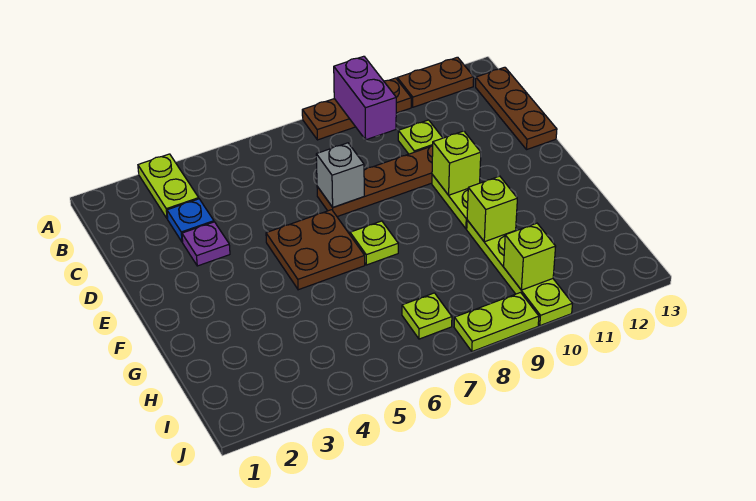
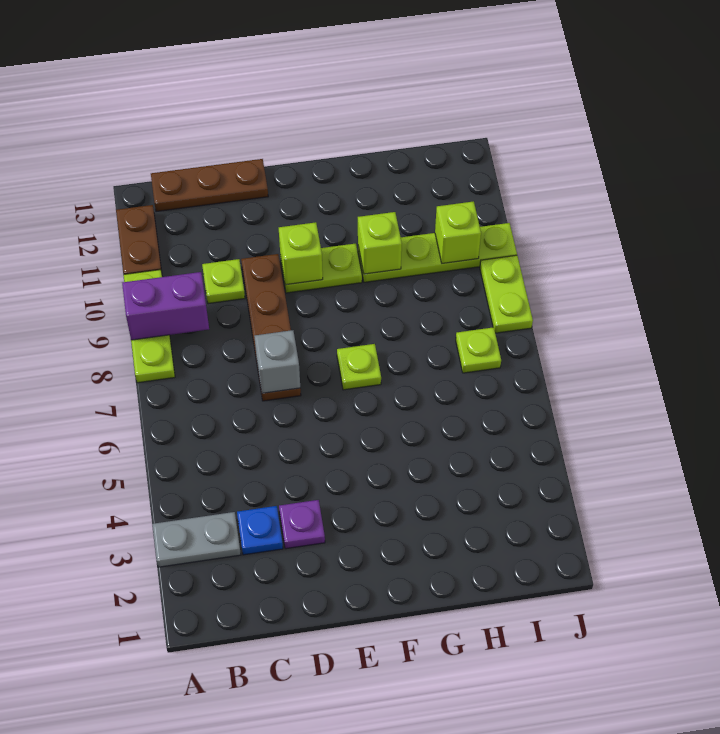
lime 1x2 plate [138,154,199,219] -> grey 1x2 plate [152,512,241,567]
brown 1x3 plate [302,78,411,140] -> lime 1x3 plate [124,270,175,383]
brown 2x2 plate [266,210,365,290] -> none

